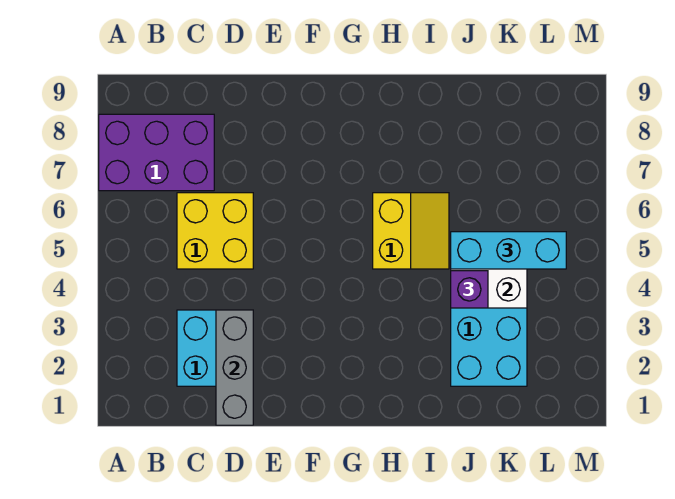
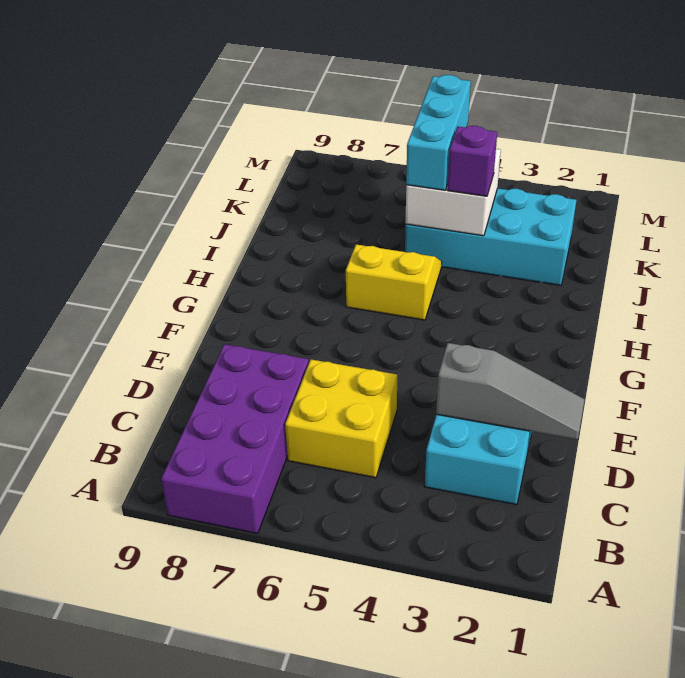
purple 2x3 brick [99,114,214,191] -> purple 2x4 brick [161,344,309,534]
grey 1x3 brick [216,310,253,425] -> grey 1x3 slope [436,343,585,440]

